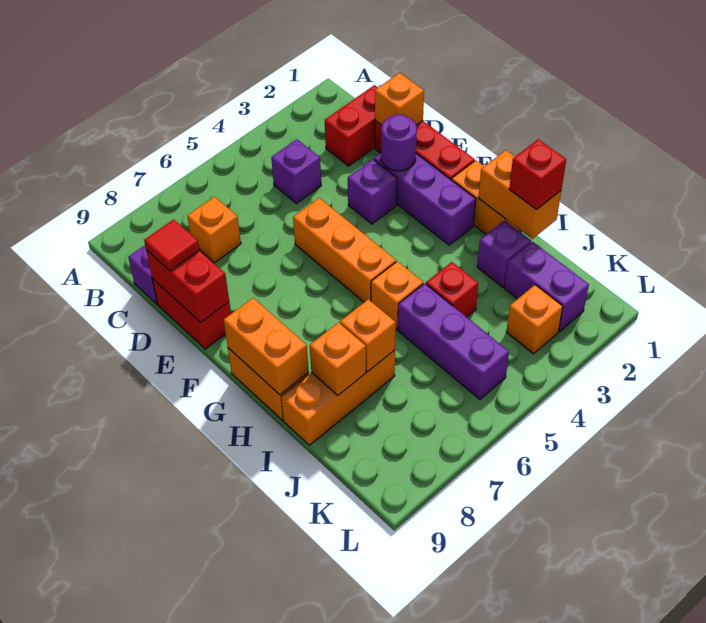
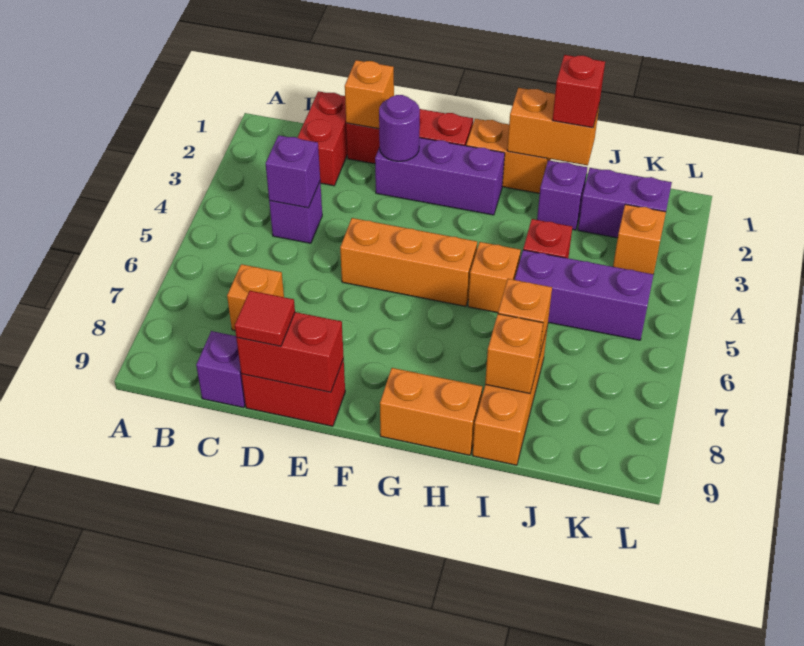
purple 1x1 brick [348,159,397,224] -> purple 1x1 brick moved to [266,135,320,208]
orange 1x2 brick [224,298,309,395] -> none

